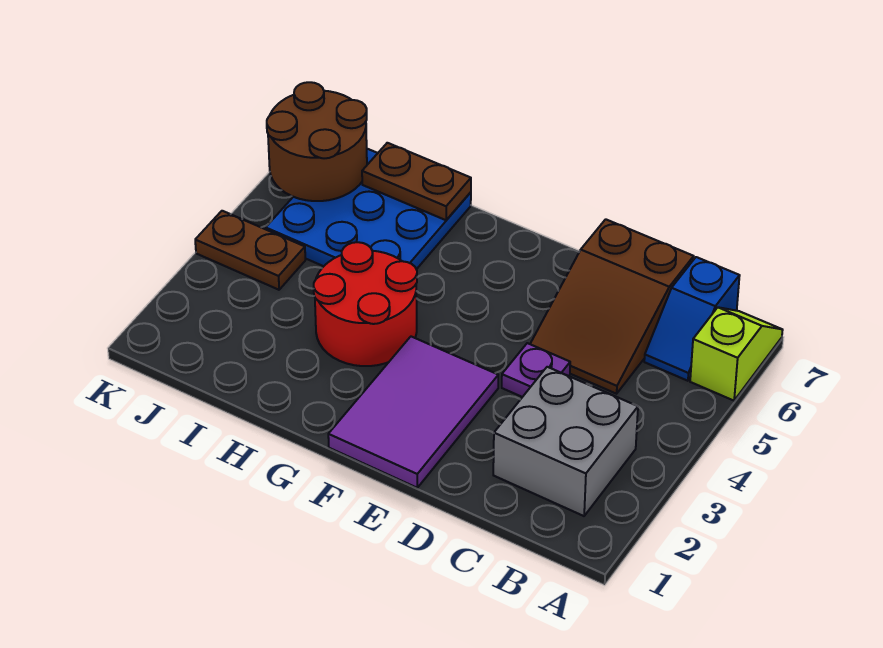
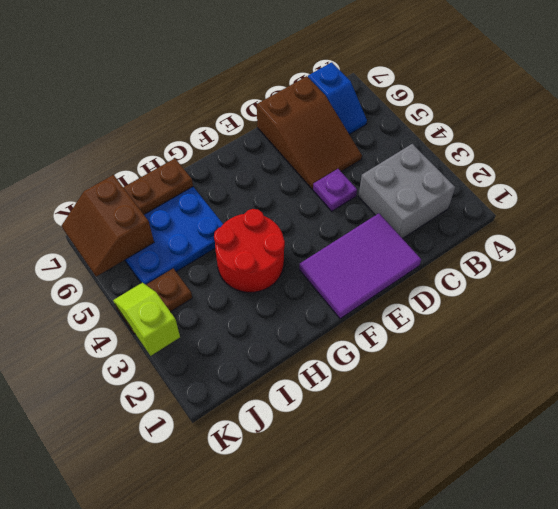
lime 1x2 slope [690,307,783,401] -> lime 1x2 slope moved to [113,283,180,356]
purple 2x3 tile [328,337,498,488] -> purple 2x3 tile turned to [299,213,421,319]
brown 2x2 round brick [267,82,367,201] -> brown 2x2 slope [62,175,154,277]

